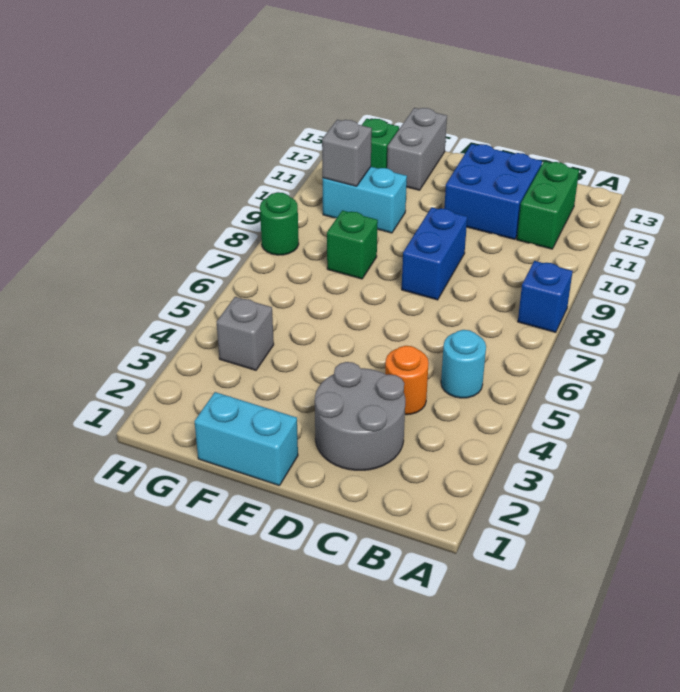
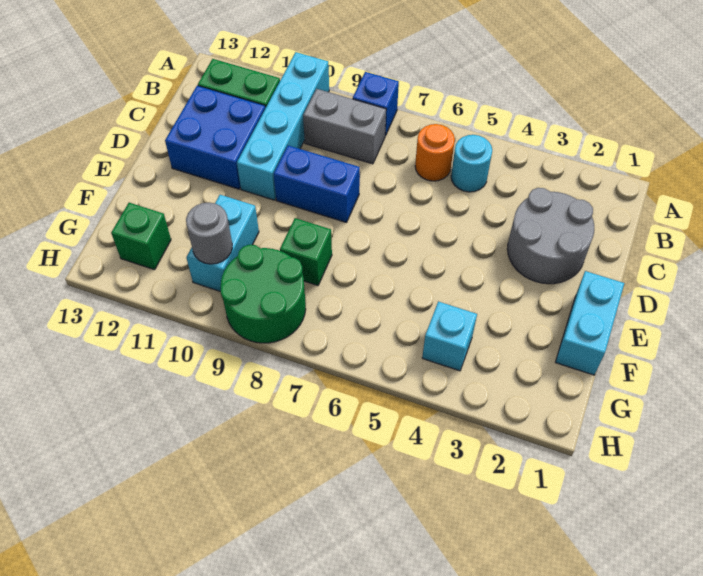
none -> cyan 1x4 brick [237,52,329,200]
orange 1x1 round brick [385,346,429,415] -> orange 1x1 round brick moved to [415,124,455,181]
grey 1x2 brick [387,108,447,190] -> grey 1x2 brick moved to [303,89,386,164]
grey 1x1 brick [217,297,274,370] -> cyan 1x1 brick [422,301,477,371]
grey 1x1 brick [322,120,372,186] -> grey 1x1 round brick [186,203,232,264]
green 1x1 round brick [260,192,299,255] -> green 2x2 round brick [220,245,306,343]

